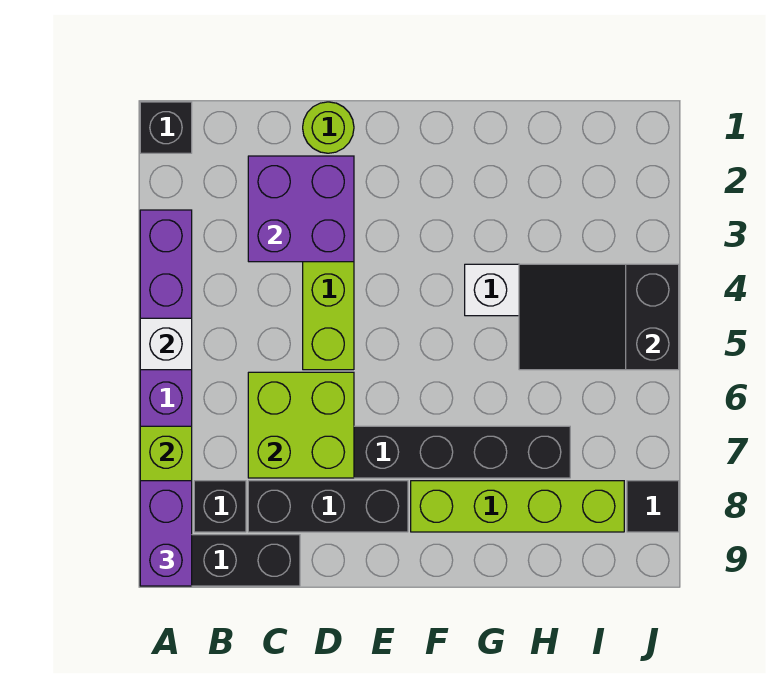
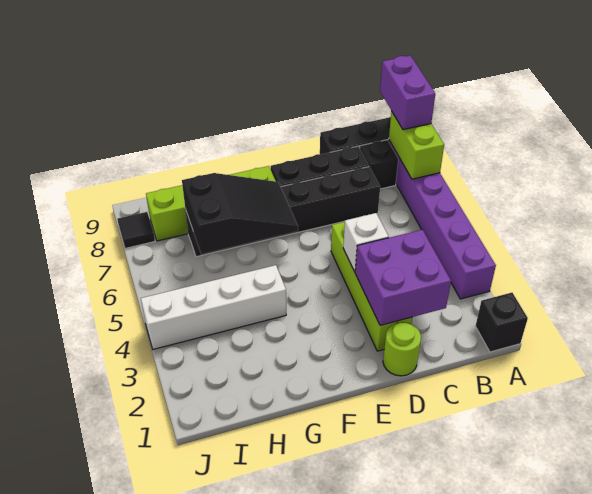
white 1x1 brick [140,318,192,370] -> white 1x1 brick moved to [343,213,389,272]
lime 2x2 brick [248,372,354,478] -> none
black 2x3 slope [519,264,679,370] -> black 2x3 slope moved to [182,173,298,254]

